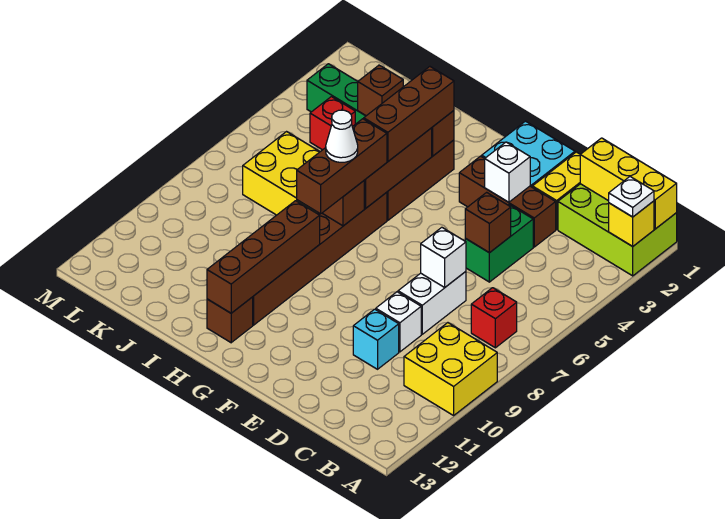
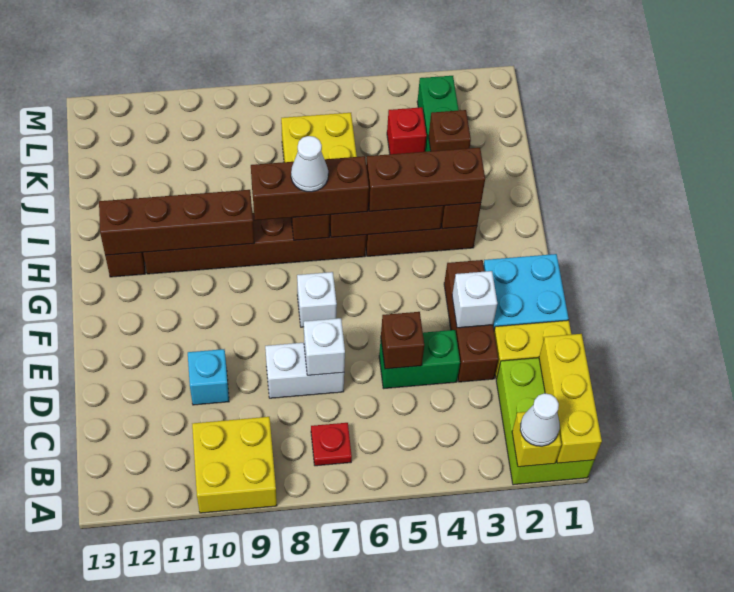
white 1x1 plate [609,177,654,217] -> white 1x1 cone [520,393,560,446]
red 1x1 brick [471,288,517,348] -> red 1x1 plate [311,423,352,466]
white 1x1 brick [376,292,421,352] -> white 1x1 brick moved to [297,272,337,327]

